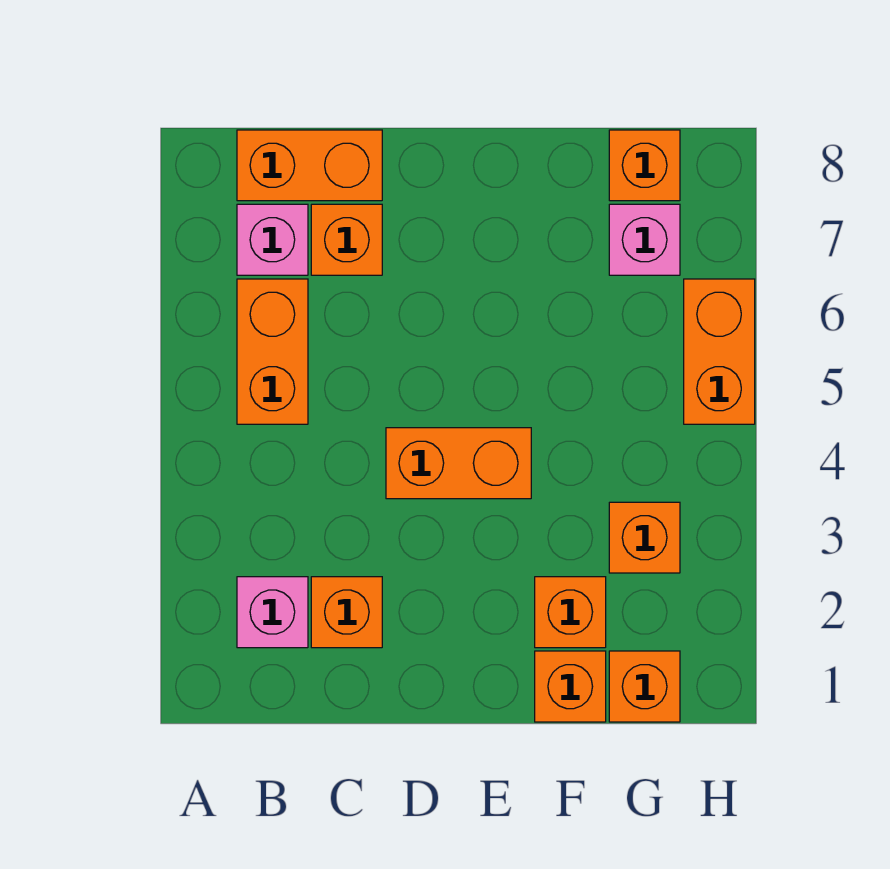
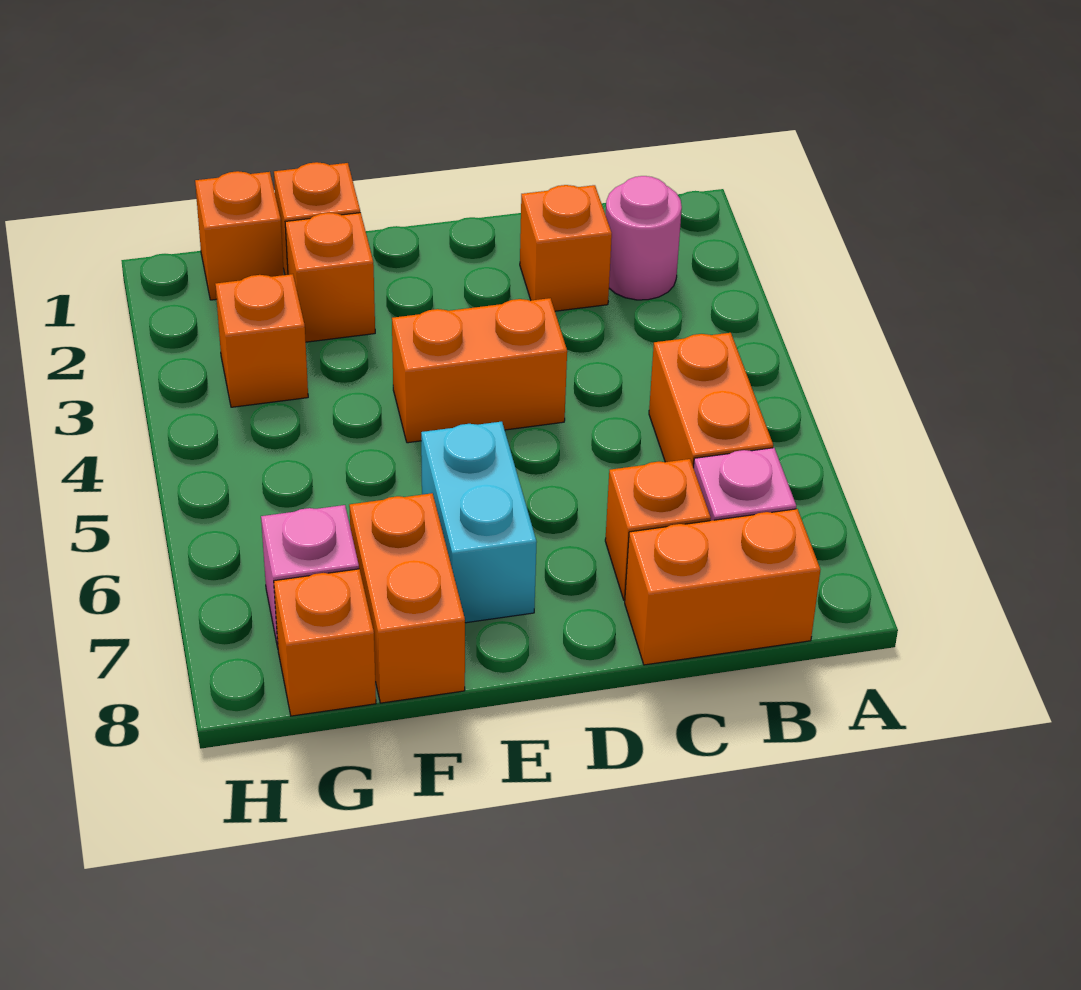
pink 1x1 brick [237,577,308,648] -> pink 1x1 round brick [606,176,682,300]
none -> cyan 1x2 brick [421,422,537,623]
orange 1x2 brick [684,279,755,424] -> orange 1x2 brick moved to [349,493,465,703]

